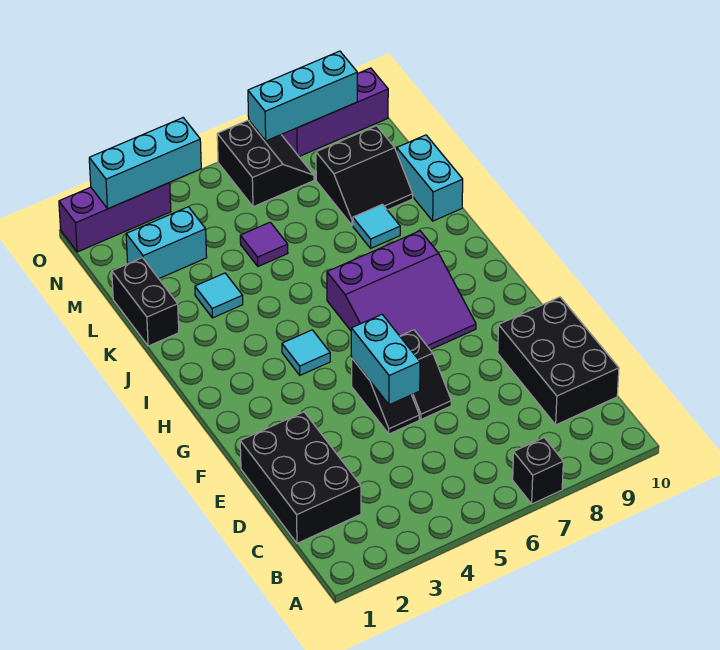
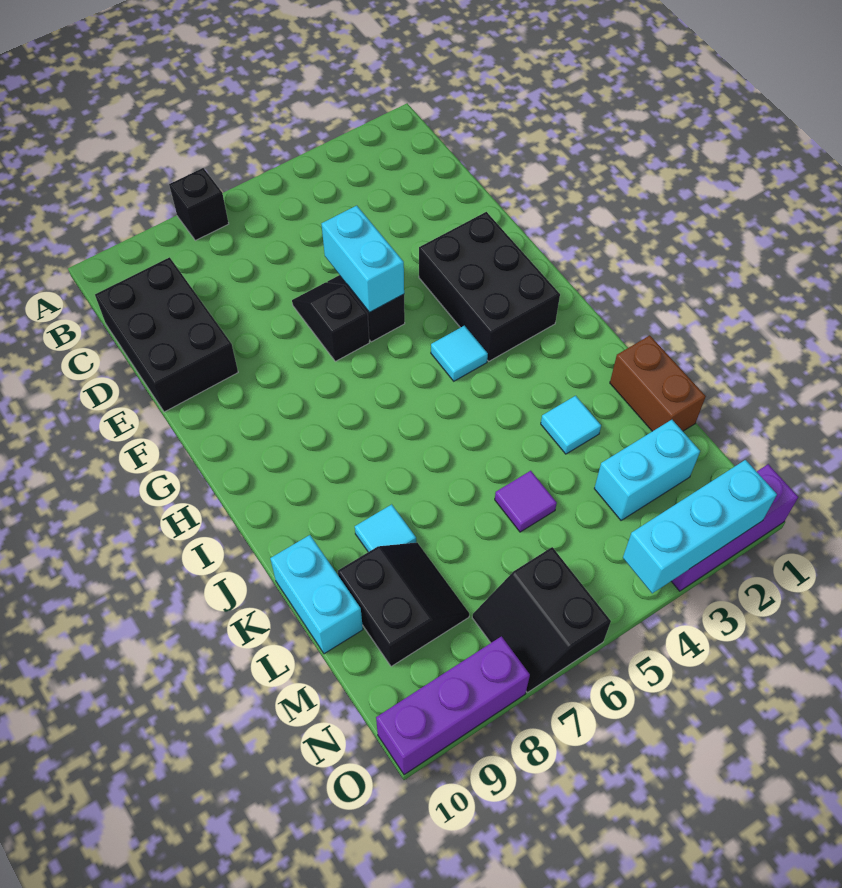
black 2x3 brick [240,412,361,543] -> black 2x3 brick moved to [419,212,560,361]
purple 3x3 slope [327,231,476,350] -> none
black 1x2 brick [112,258,179,346] -> brown 1x2 brick [610,335,706,431]
black 2x2 slope [316,126,413,225] -> black 2x2 slope turned to [338,543,469,667]
cyan 1x3 brick [248,51,357,141] -> none

